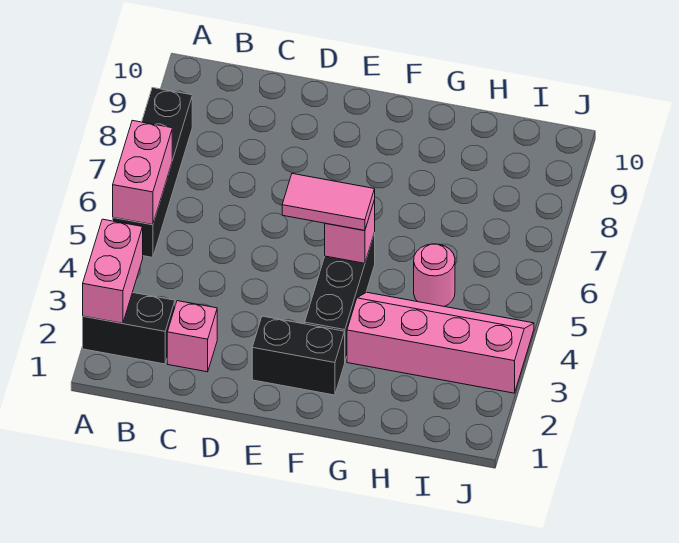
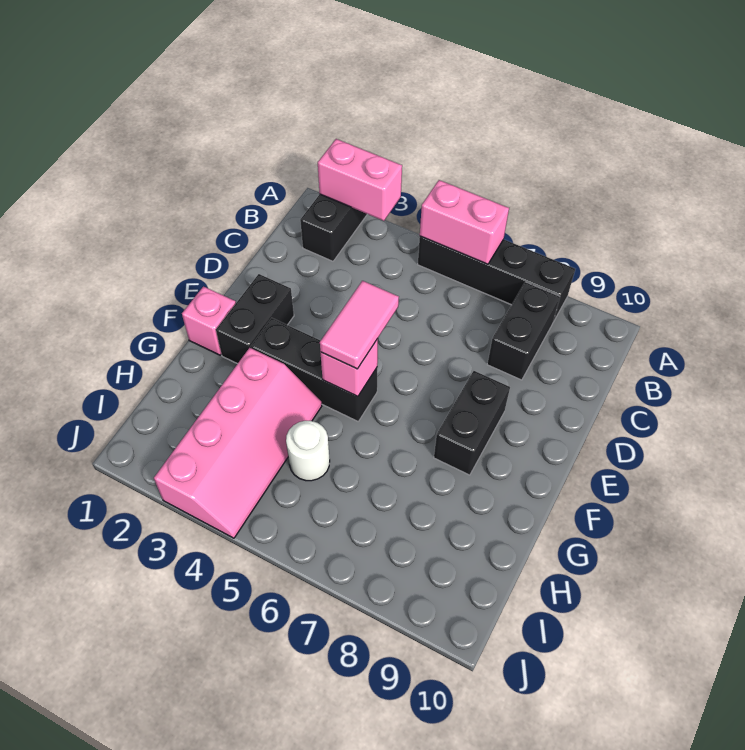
none -> black 1x2 brick [487,282,560,380]
pink 1x1 brick [167,301,217,372] -> pink 1x1 brick moved to [182,287,236,355]
none -> black 1x2 brick [434,371,510,475]
pink 1x1 round brick [414,244,455,307] -> white 1x1 round brick [286,421,330,481]

